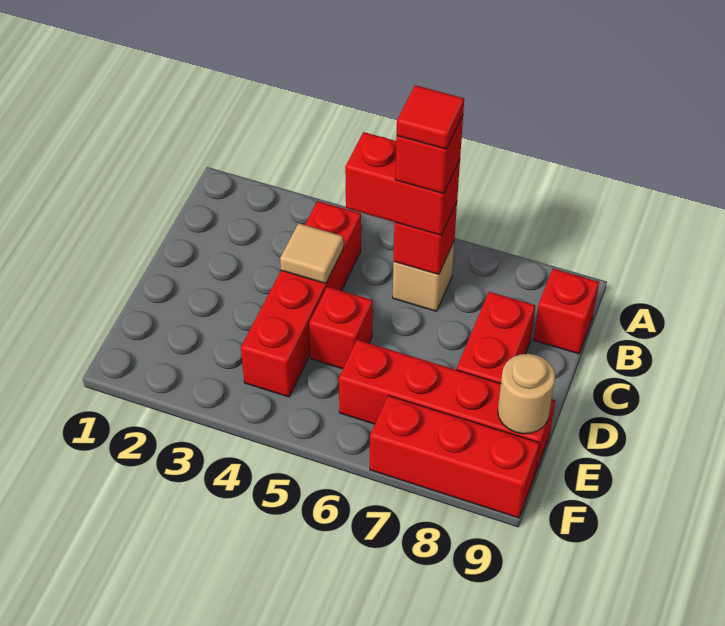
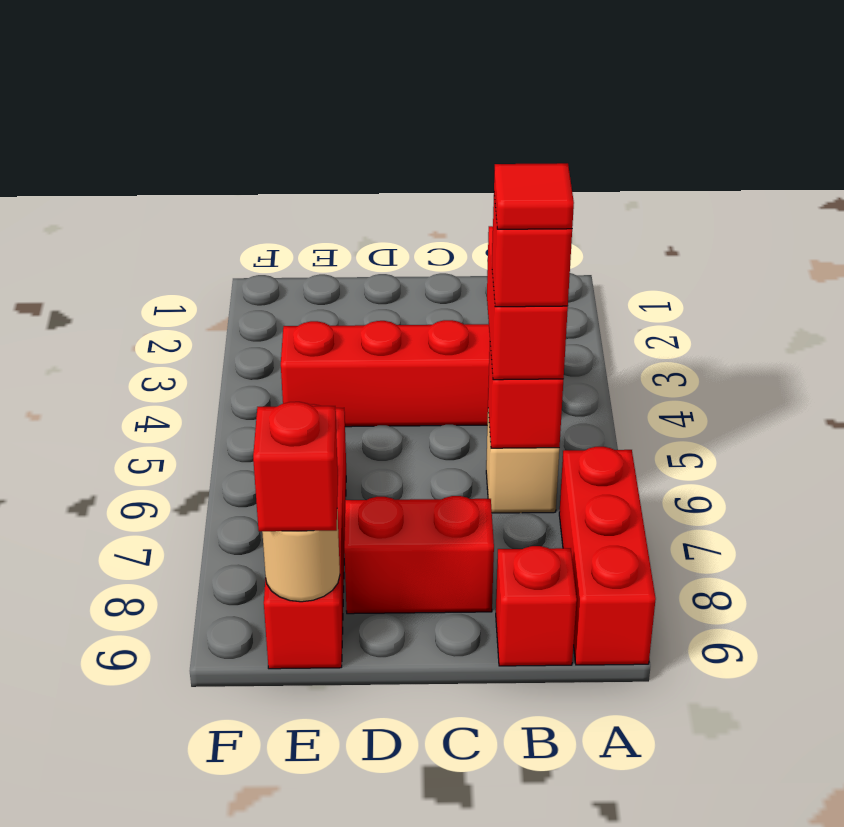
tan 1x1 tile [280,223,343,284] -> none
red 1x1 brick [309,287,373,369] -> red 1x1 brick moved to [253,402,338,531]
red 1x3 brick [370,396,540,518] -> red 1x3 brick moved to [559,447,656,665]

